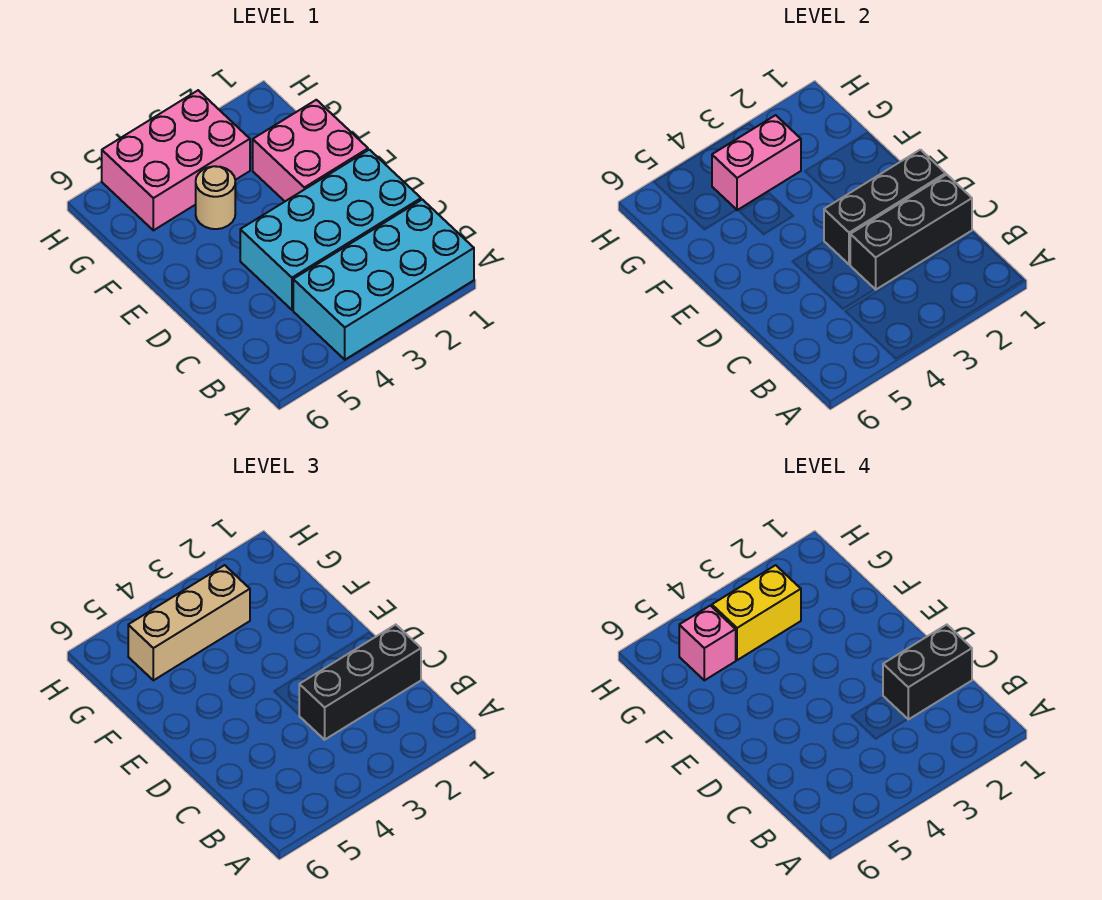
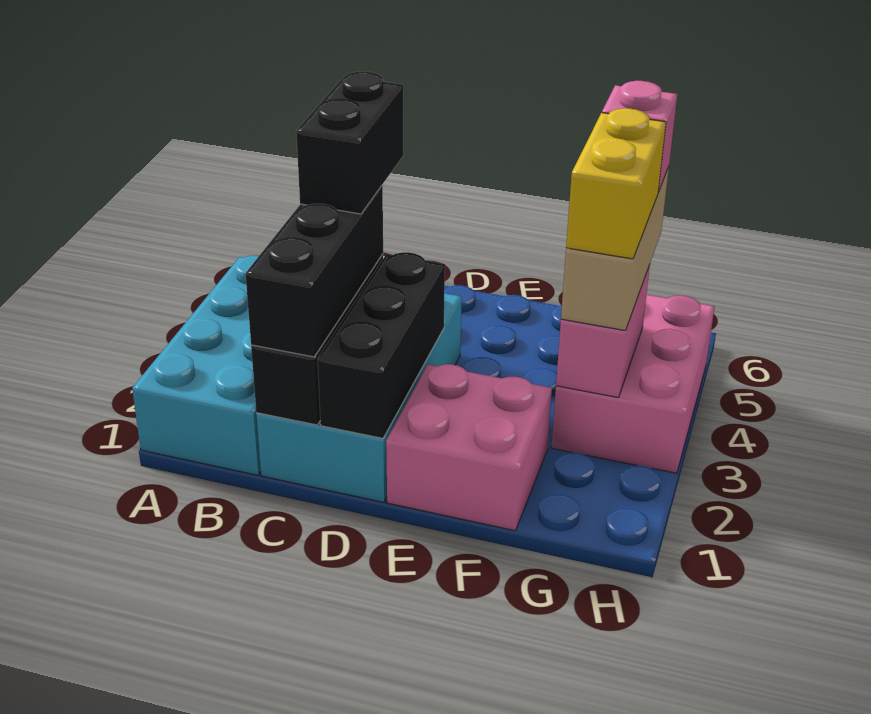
black 1x2 brick [883,625,972,719] -> black 1x2 brick moved to [296,72,403,214]
tan 1x1 round brick [196,166,235,229] -> none

